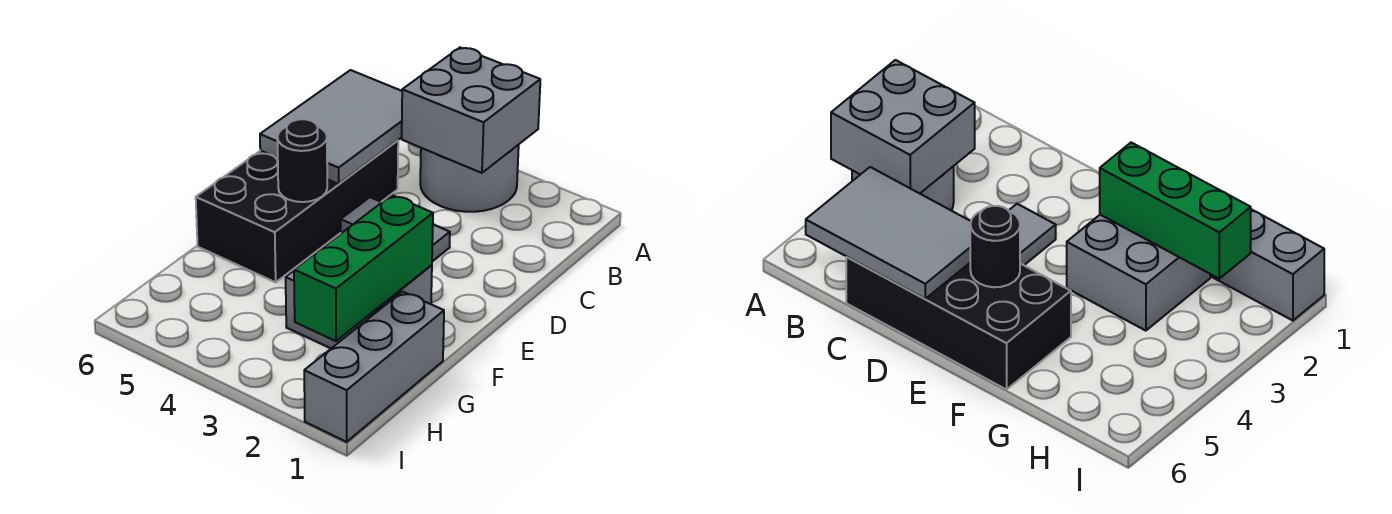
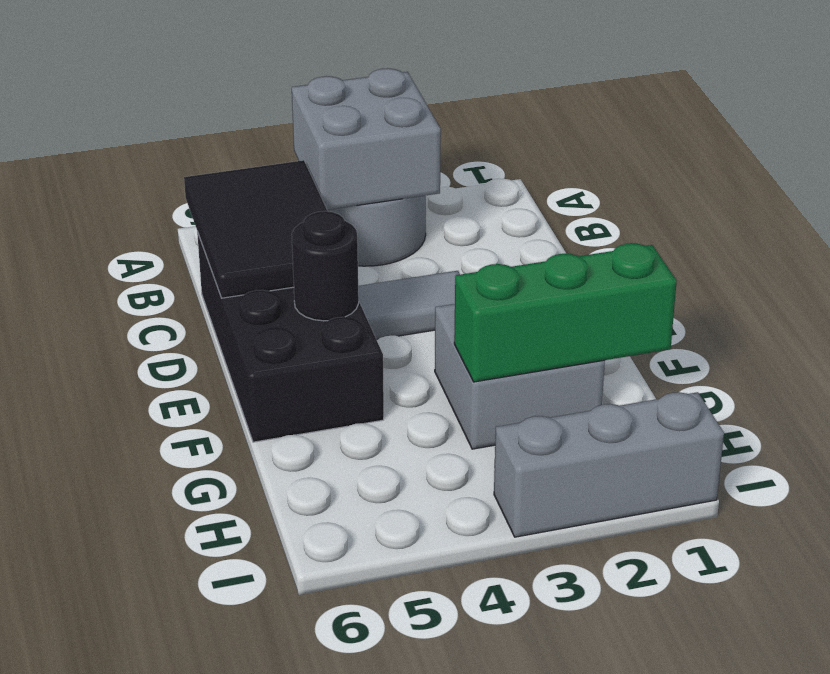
grey 2x3 tile [260,70,402,184] -> black 2x3 tile [184,160,327,298]
green 1x3 brick [294,195,433,341] -> green 1x3 brick turned to [454,243,677,382]
grey 1x3 brick [304,292,444,442] -> grey 1x3 brick turned to [494,392,724,537]

